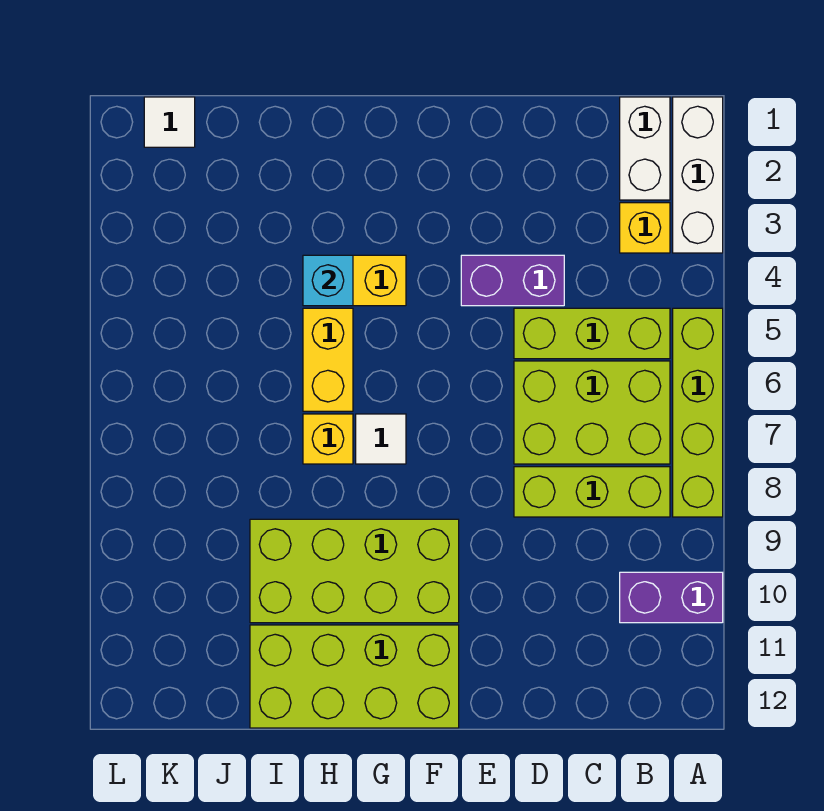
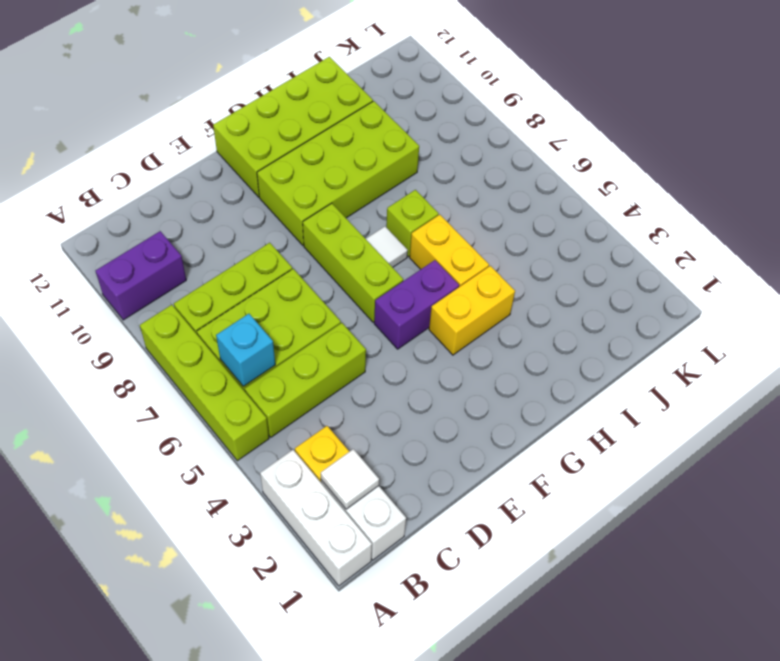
purple 1x2 brick [461,255,564,306] -> purple 1x2 brick moved to [374,260,459,349]
none -> lime 1x3 brick [303,203,403,322]
cyan 1x1 brick [303,255,353,306] -> cyan 1x1 brick moved to [216,314,275,387]
yellow 1x1 brick [303,414,353,464] -> lime 1x1 brick [386,190,439,257]
white 1x1 tile [144,97,195,147] -> white 1x1 tile moved to [321,449,379,509]

